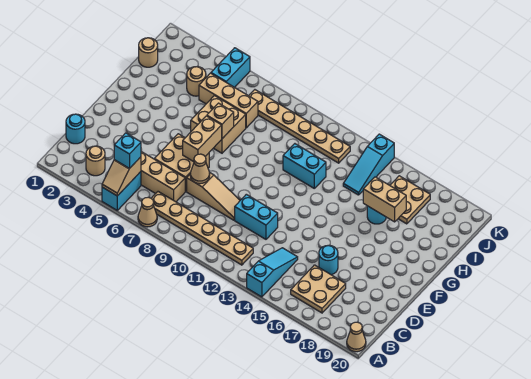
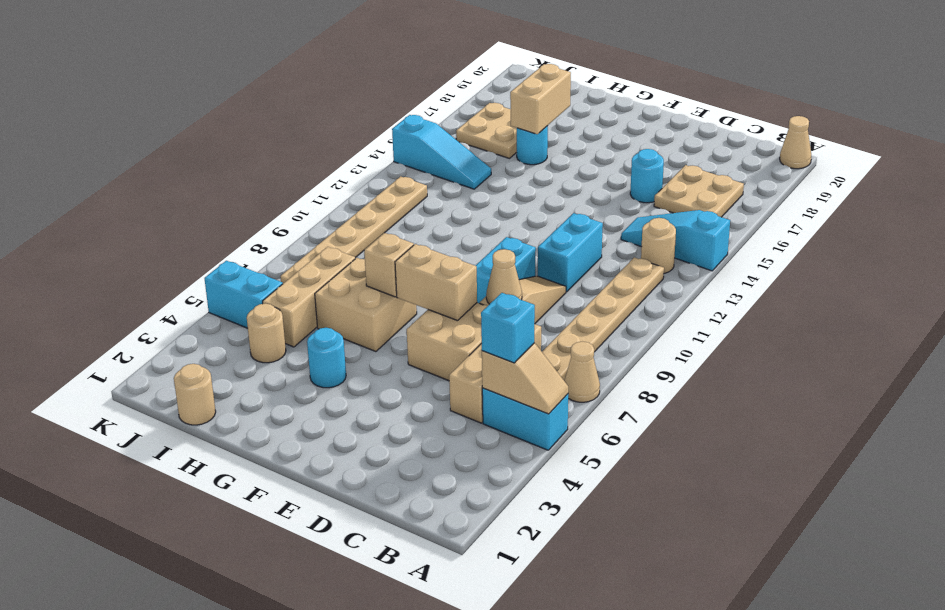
tan 1x1 round brick [86,146,105,176] -> tan 1x1 round brick moved to [641,218,676,273]
cyan 1x1 round brick [66,114,85,144] -> cyan 1x1 round brick moved to [307,328,346,388]
cyan 1x2 brick [283,144,326,188] -> cyan 1x2 brick moved to [476,237,536,303]

